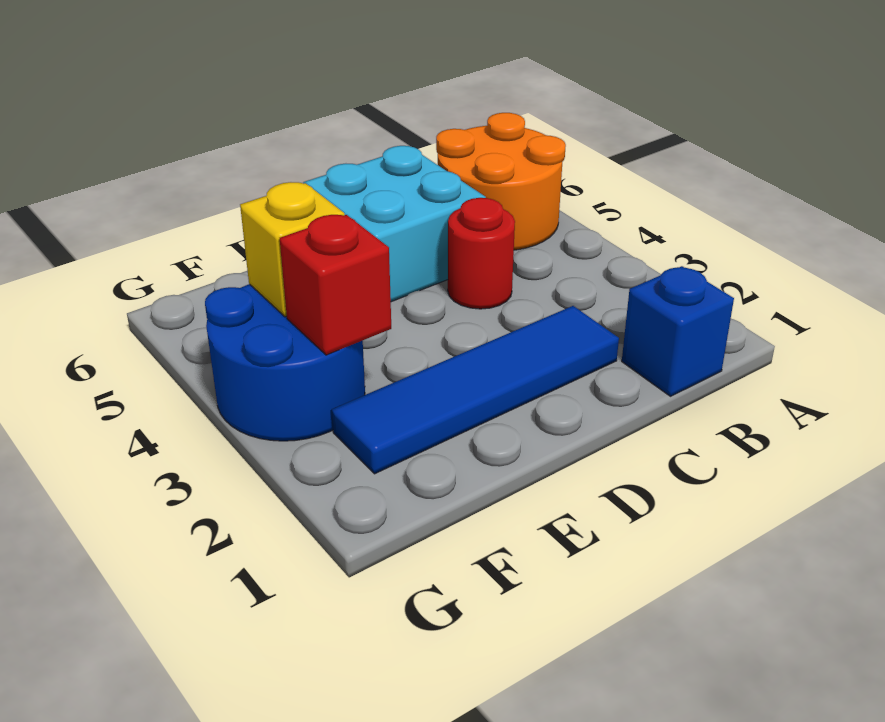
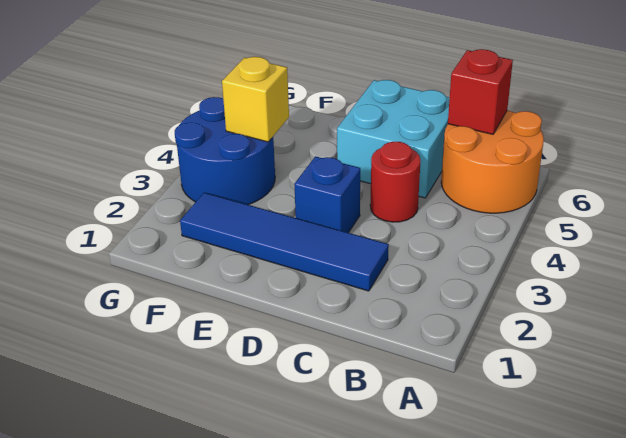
blue 1x1 brick [622,266,734,396] -> blue 1x1 brick moved to [294,156,360,233]
red 1x1 brick [280,215,391,355] -> red 1x1 brick moved to [448,49,513,134]

